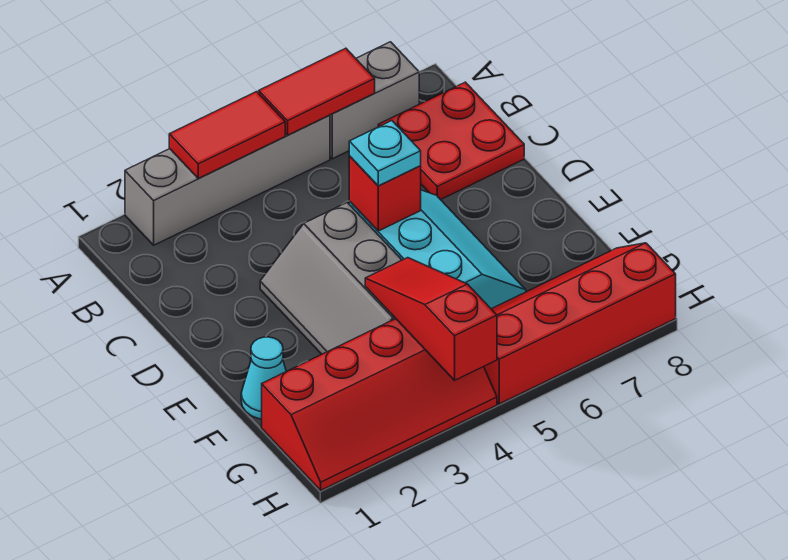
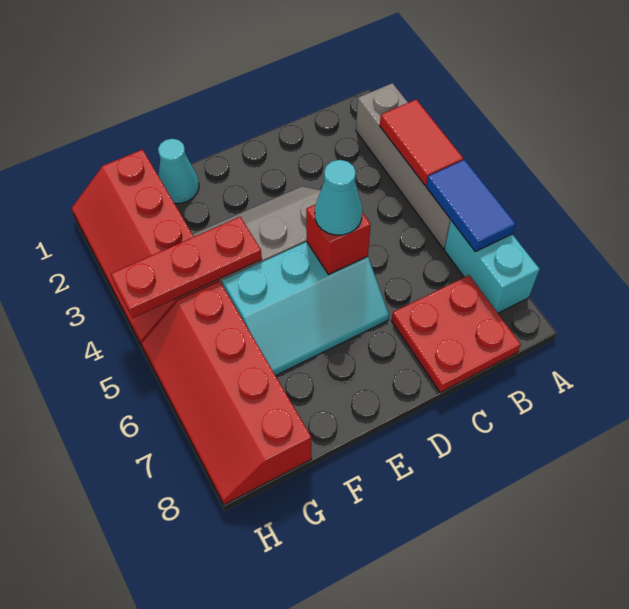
red 1x2 tile [259,48,375,135] -> blue 1x2 tile [426,160,516,252]
grey 1x2 brick [330,42,419,159] -> cyan 1x2 brick [444,221,540,313]
cyan 1x1 plate [349,121,421,186] -> cyan 1x1 cone [315,160,362,235]
red 1x3 slope [365,258,497,380] -> red 1x3 plate [111,217,262,318]
red 2x4 slope [484,243,676,404] -> red 2x4 slope turned to [141,281,312,505]

